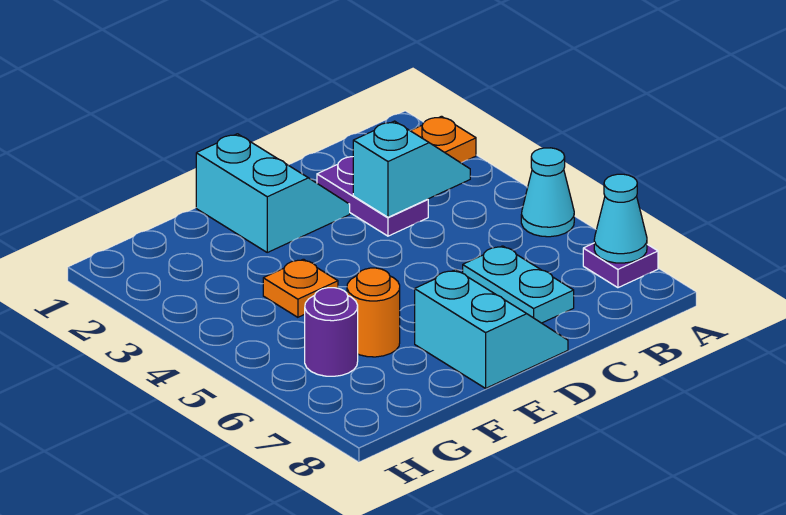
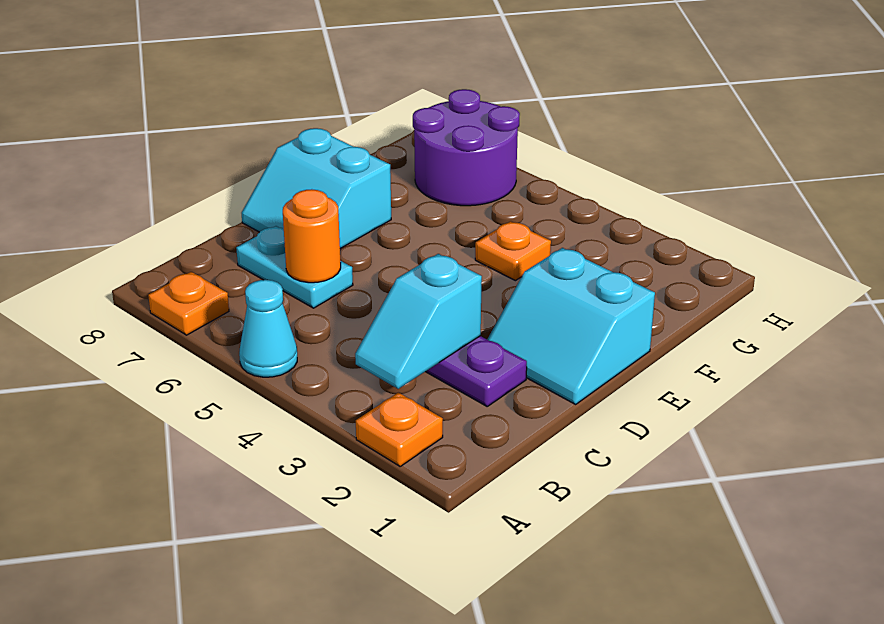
purple 1x1 plate [583,243,658,288] -> orange 1x1 plate [148,272,229,335]
cyan 1x1 cone [594,174,647,263] -> none
orange 1x1 round brick [347,268,400,357] -> orange 1x1 round brick moved to [283,189,341,283]
purple 1x1 round brick [305,288,358,376] -> purple 2x2 round brick [413,89,520,206]

